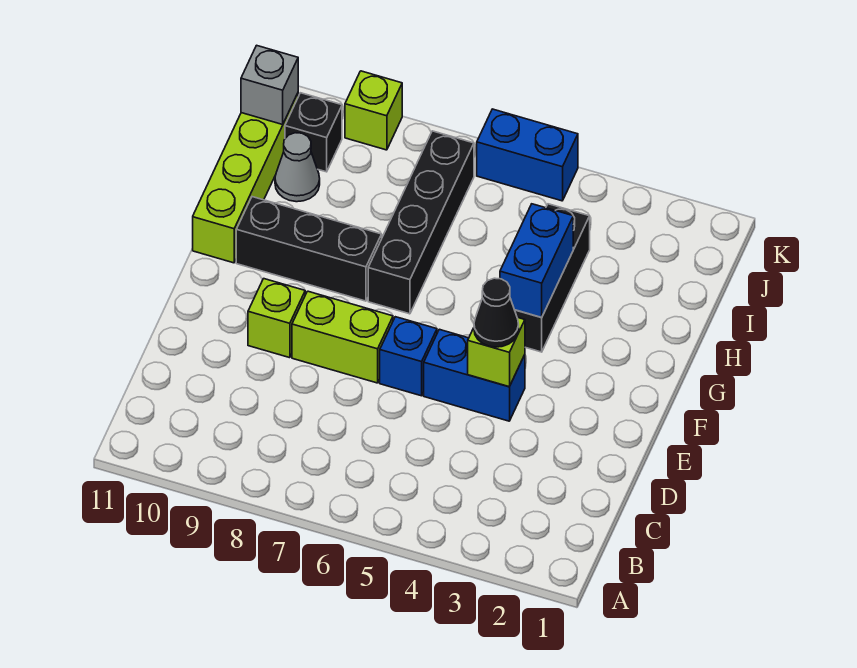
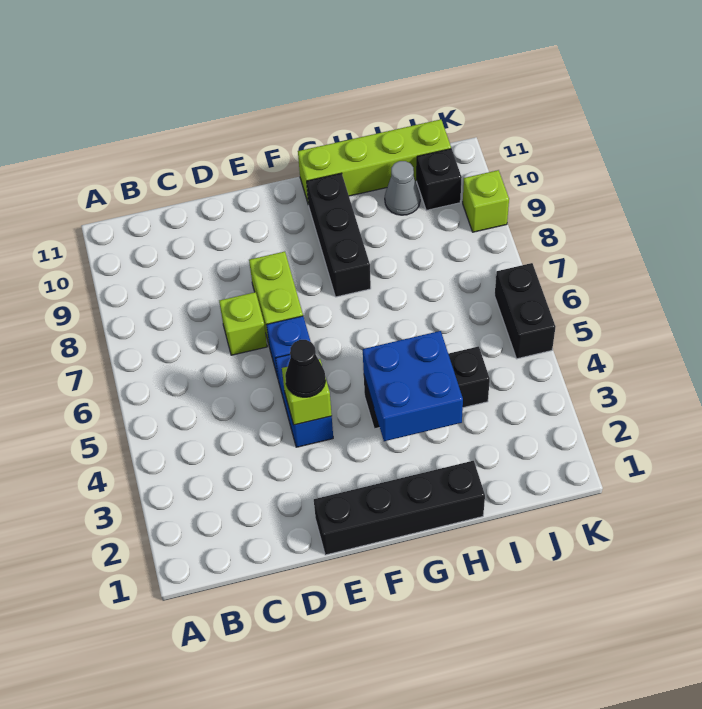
lime 1x1 brick [248,279,305,358] -> lime 1x1 brick moved to [219,292,267,355]
blue 1x2 brick [500,204,573,317] -> blue 2x2 brick [363,331,463,441]
black 1x4 brick [368,131,474,314] -> black 1x4 brick moved to [314,461,485,555]
grey 1x1 brick [241,45,298,124] -> none
blue 1x2 brick [477,109,578,201] -> black 1x2 brick [495,263,555,359]

